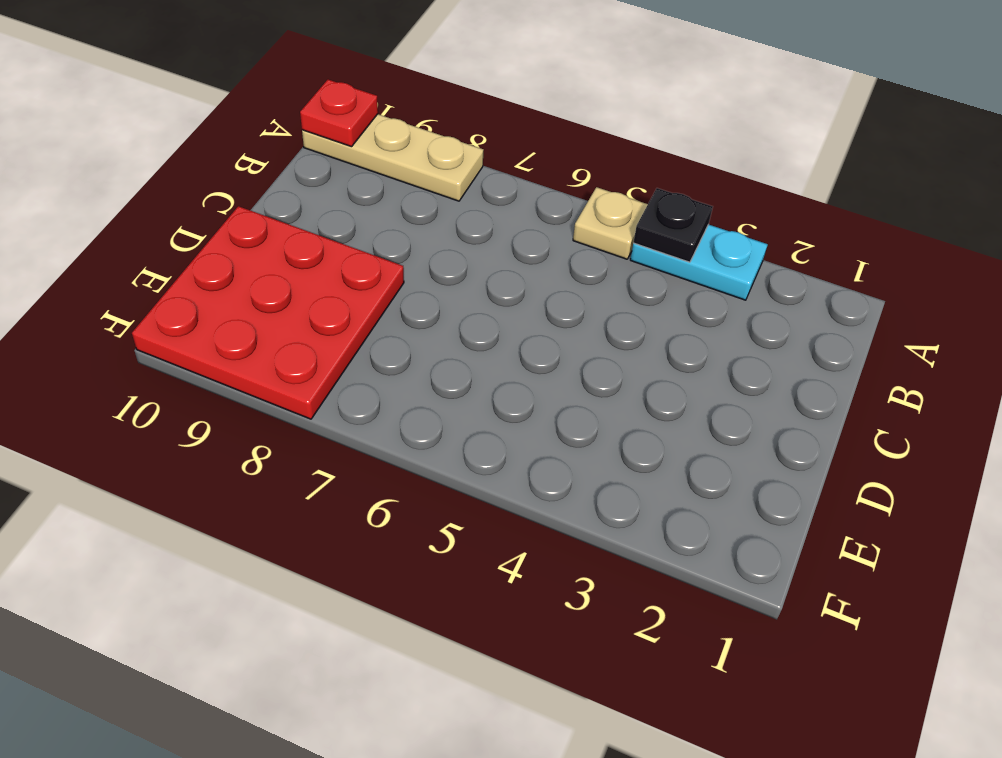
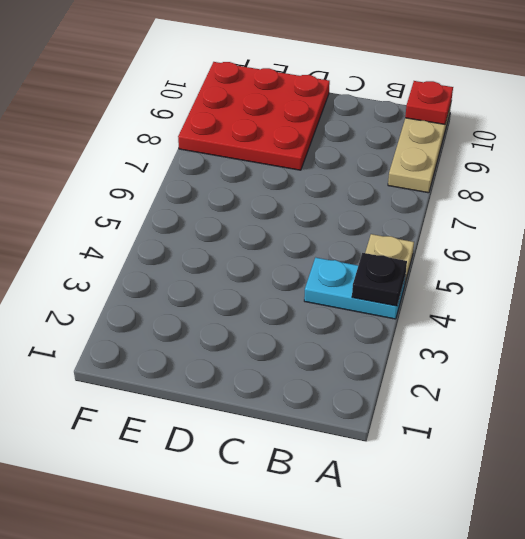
cyan 1x2 plate [630,225,768,300] -> cyan 1x2 plate turned to [304,257,406,319]

